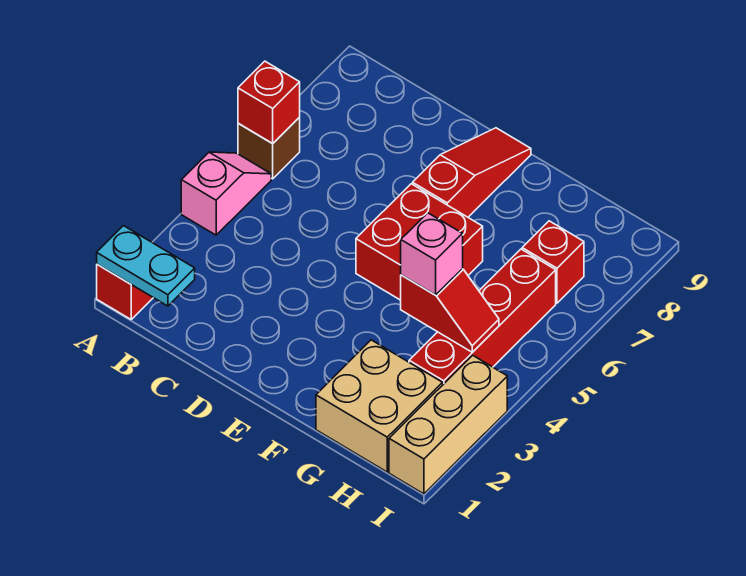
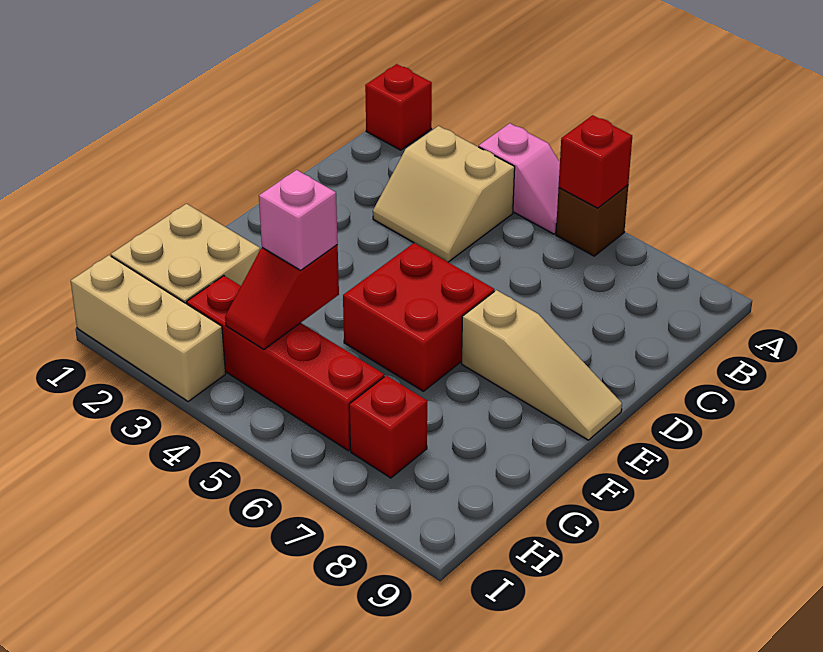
cyan 1x2 plate [97,226,195,306] -> none
none -> tan 2x2 slope [373,126,515,262]
red 1x3 slope [413,128,531,217] -> tan 1x3 slope [462,290,622,440]

